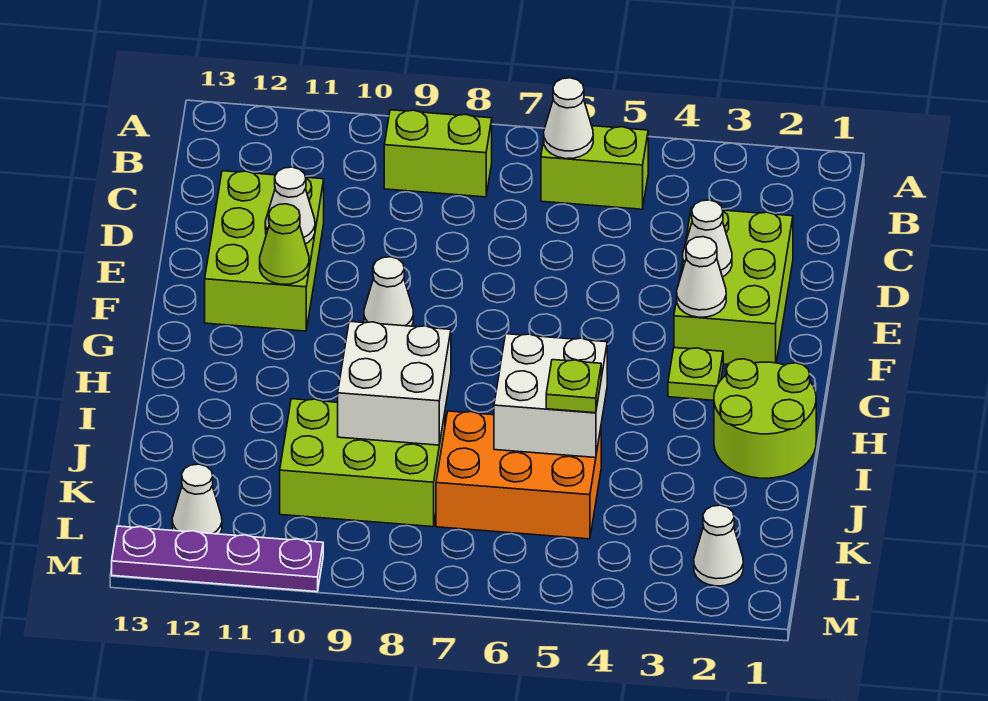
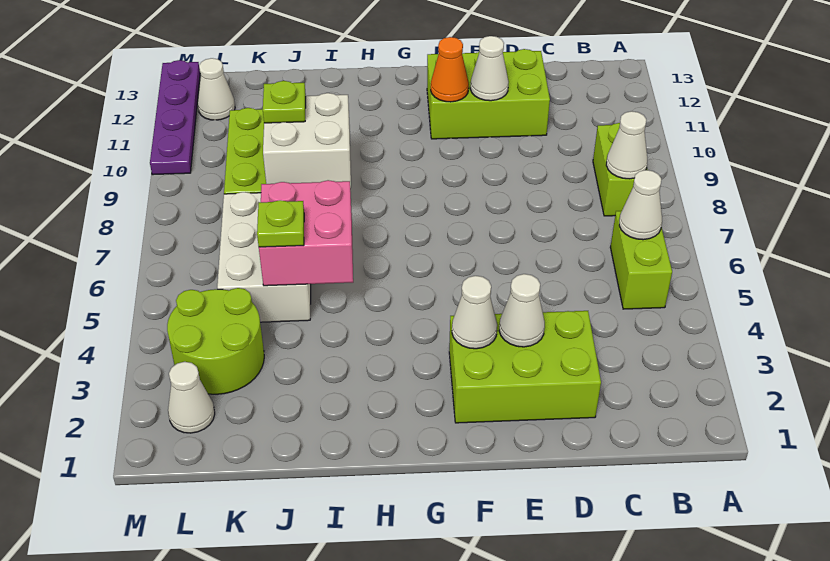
white 1x1 cone [364,257,413,326] -> white 1x1 cone moved to [606,111,647,179]
lime 1x1 cone [260,204,309,284] -> orange 1x1 cone [431,37,469,102]
lime 1x1 plate [668,348,723,400] -> lime 1x1 plate moved to [263,81,306,123]
lime 2x2 round brick [714,359,816,478] -> lime 2x2 round brick moved to [167,288,264,394]
white 2x2 brick [494,334,607,458] -> pink 2x2 brick [259,180,353,286]
orange 2x3 brick [436,411,601,539] -> white 2x3 brick [217,192,311,322]

